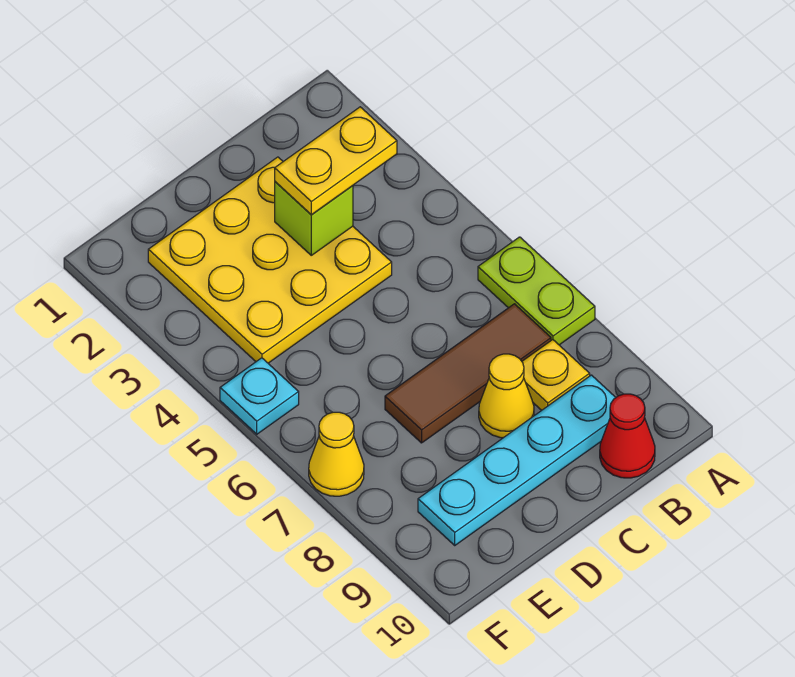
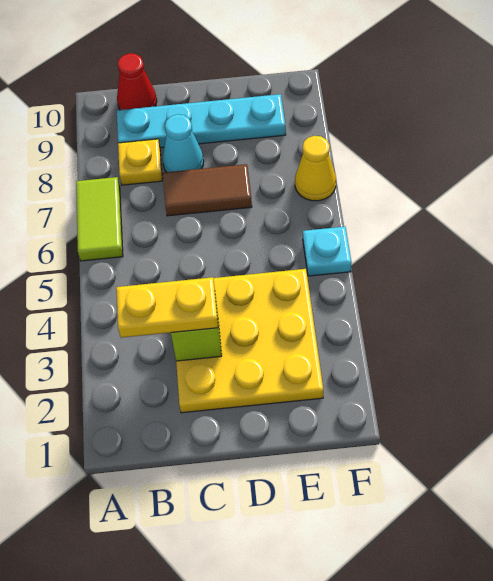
lime 1x2 plate [478,237,595,345] -> lime 1x2 tile [76,177,123,261]
brown 1x3 tile [385,304,551,443] -> brown 1x2 tile [163,164,252,216]
yellow 1x1 cone [479,354,534,438] -> cyan 1x1 cone [162,114,204,172]

